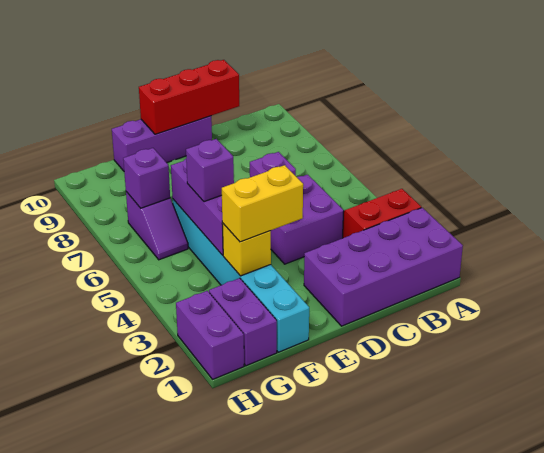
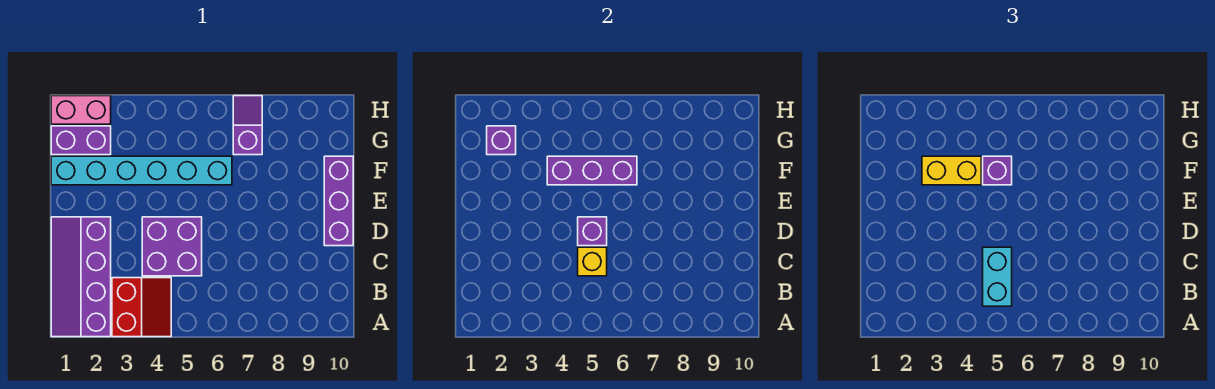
purple 2x4 brick [304,208,463,326] -> purple 2x4 slope [51,217,111,337]
none -> cyan 1x2 brick [983,247,1012,306]
red 1x3 brick [139,60,239,134] -> none
yellow 1x2 brick [221,165,303,242] -> yellow 1x2 brick turned to [922,156,981,185]
yellow 1x1 brick [222,223,271,276] -> yellow 1x1 brick moved to [578,247,607,276]
purple 1x2 slope [126,192,188,260] -> purple 1x2 slope turned to [233,96,262,155]
purple 1x1 brick [123,148,170,208] -> purple 1x1 brick moved to [487,126,516,155]
purple 1x2 brick [176,291,244,379] -> pink 1x2 brick [51,96,111,124]

